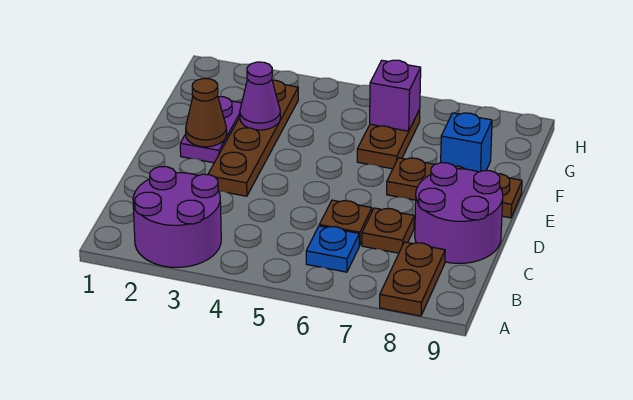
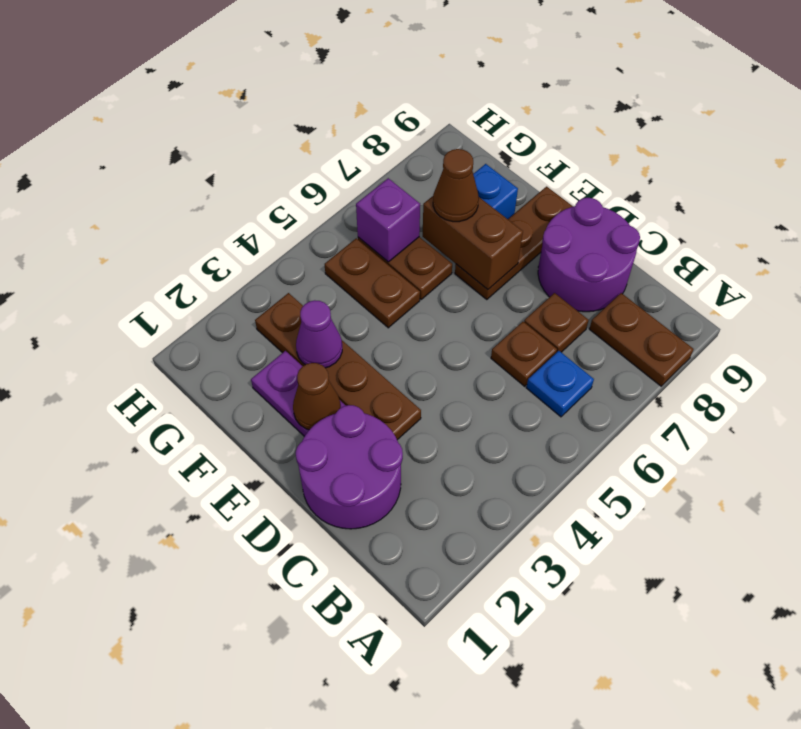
purple 2x2 round brick [133,167,221,267] -> purple 2x2 round brick moved to [296,405,403,529]
none -> brown 1x2 brick [423,196,523,289]
none -> brown 1x2 plate [325,238,420,328]
none -> brown 1x1 cone [433,149,479,222]

